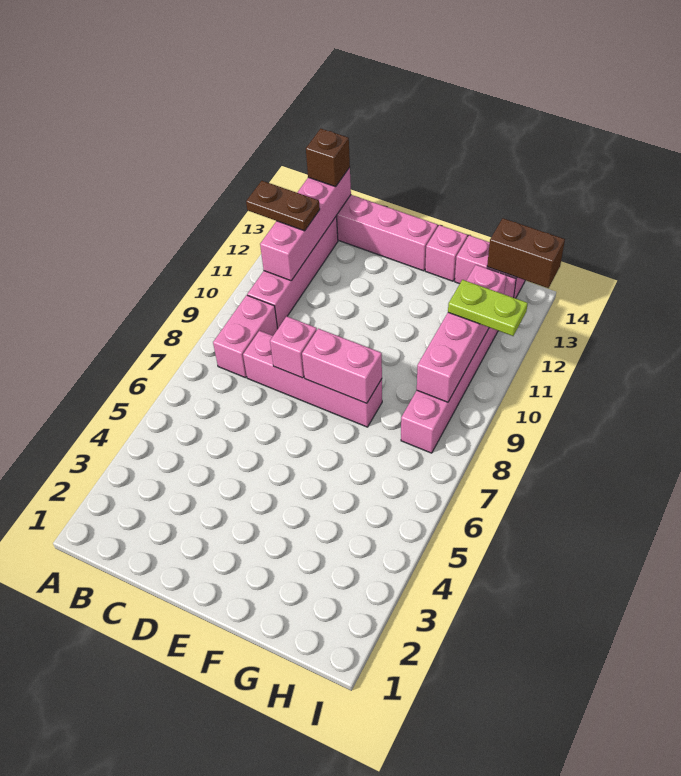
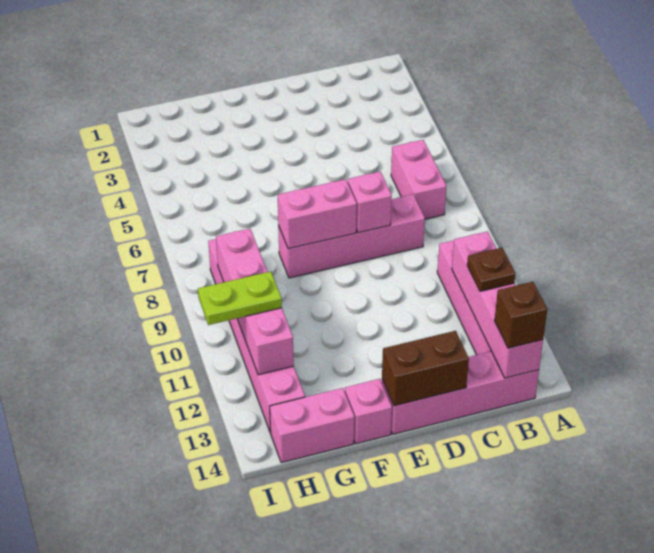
brown 1x2 plate [246,181,320,231] -> brown 1x1 plate [467,248,515,291]
pink 1x2 brick [213,295,277,378] -> pink 1x2 brick moved to [391,140,446,219]
brown 1x2 brick [487,218,565,288] -> brown 1x2 brick moved to [382,331,469,406]

